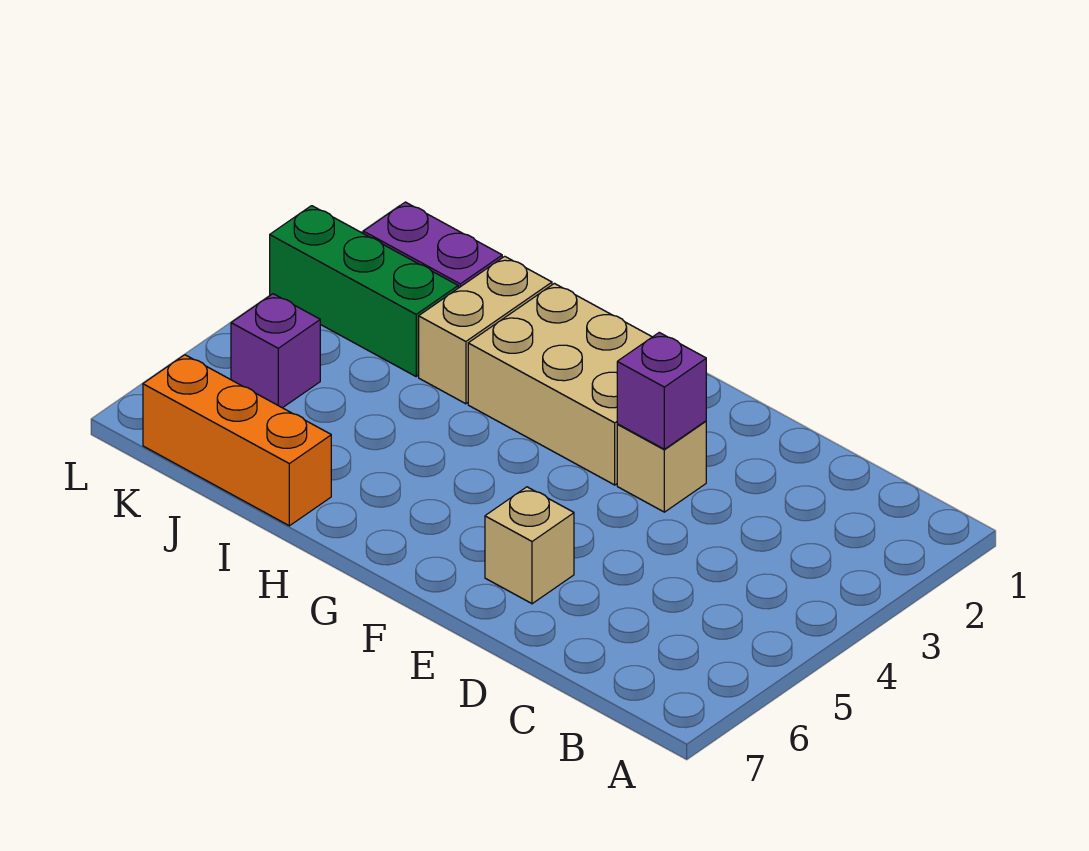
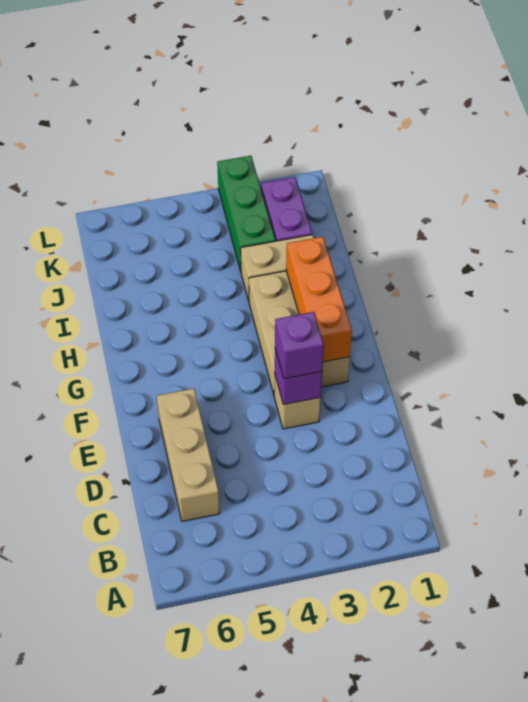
tan 1x1 brick [485,487,574,604] -> tan 1x3 brick [157,389,220,521]
orange 1x3 brick [143,355,331,526] -> orange 1x3 brick moved to [286,237,352,362]
purple 1x1 brick [231,294,320,408] -> purple 1x1 brick moved to [275,312,324,379]

